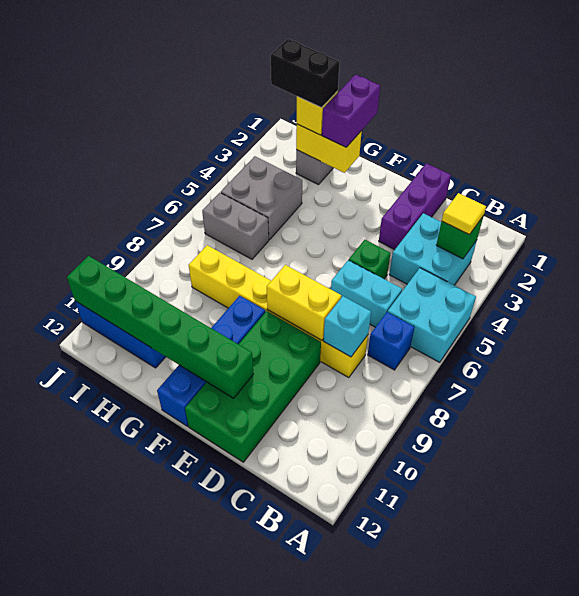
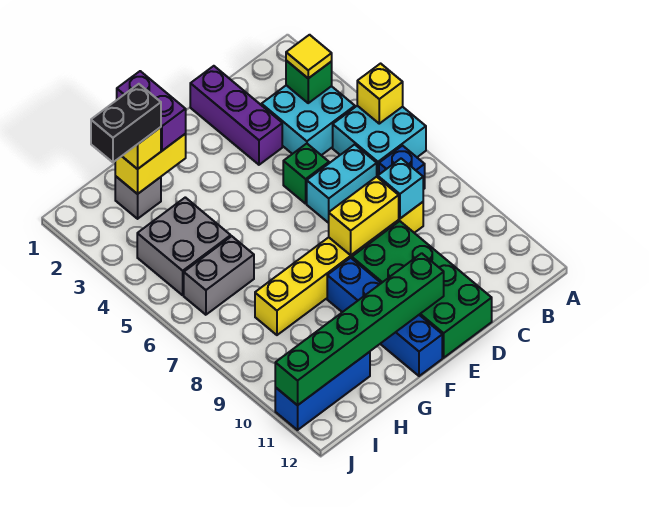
none -> yellow 1x1 brick [357,64,403,124]

